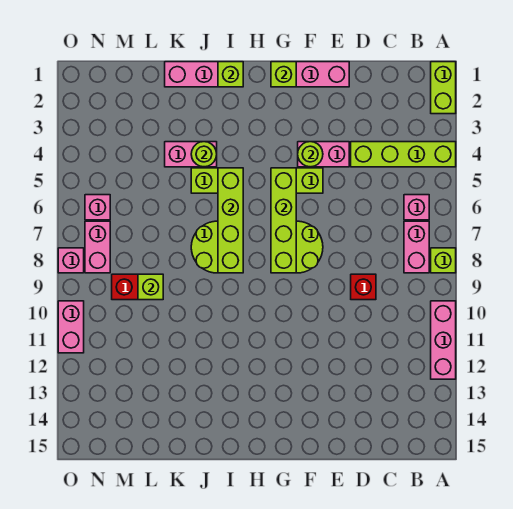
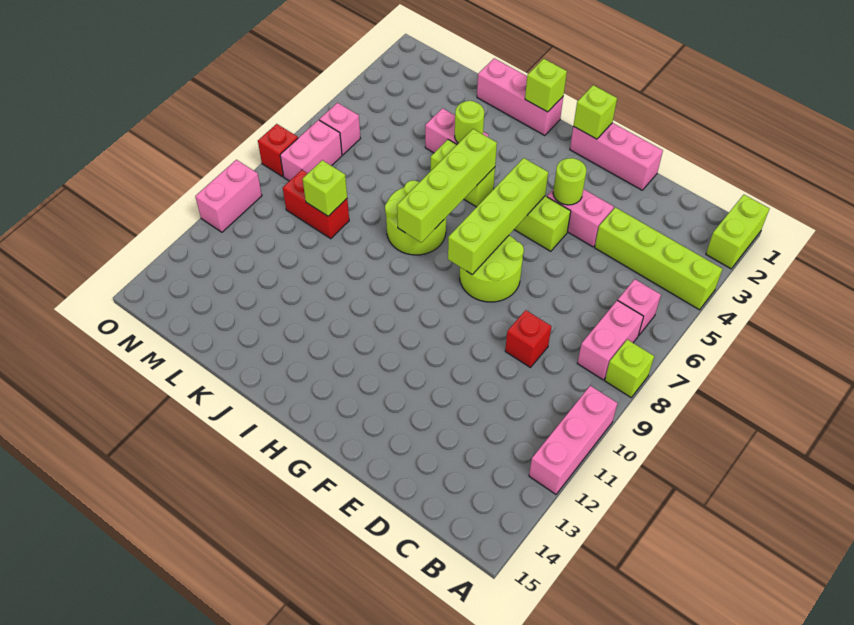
pink 1x1 brick [58,248,84,273] -> red 1x1 brick [258,124,298,177]

